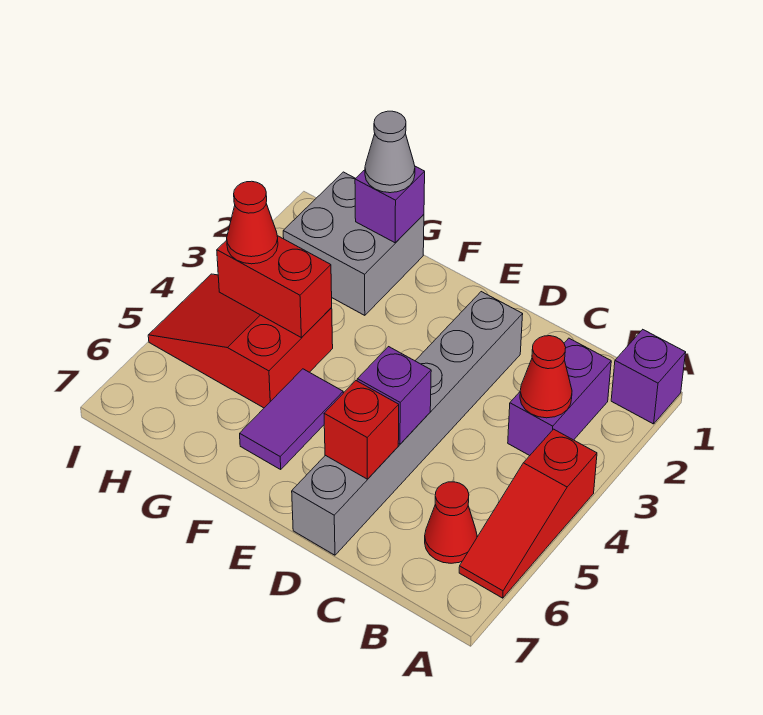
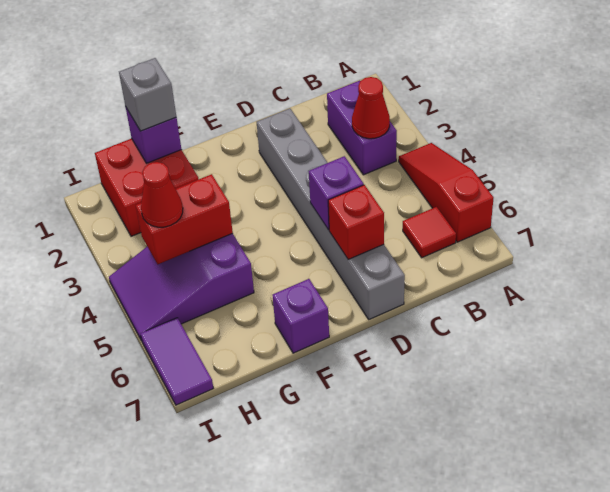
purple 1x1 brick [611,330,686,424] -> purple 1x1 brick moved to [273,279,329,353]
red 1x3 slope [459,429,597,598] -> red 1x3 slope turned to [399,143,493,242]
red 1x1 cone [425,482,477,563] -> red 1x1 tile [403,207,456,258]
purple 1x2 tile [240,369,343,469] -> purple 1x2 tile moved to [140,318,213,405]
grey 2x2 brick [283,172,424,315] -> red 2x2 brick [95,138,198,236]
grey 1x1 cone [365,111,415,193] -> grey 1x1 brick [119,58,176,131]
red 2x3 slope [148,274,333,408] -> purple 2x3 slope [109,233,254,341]

